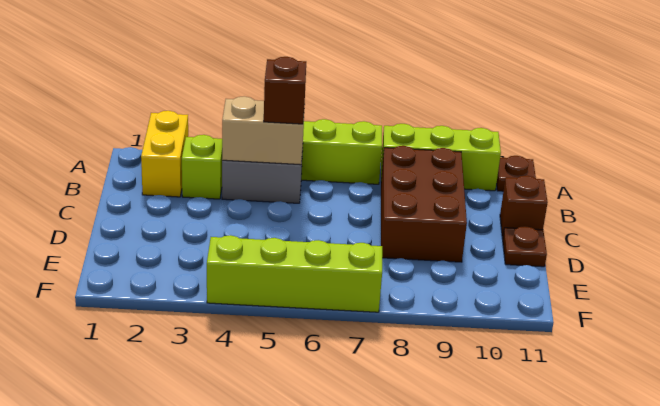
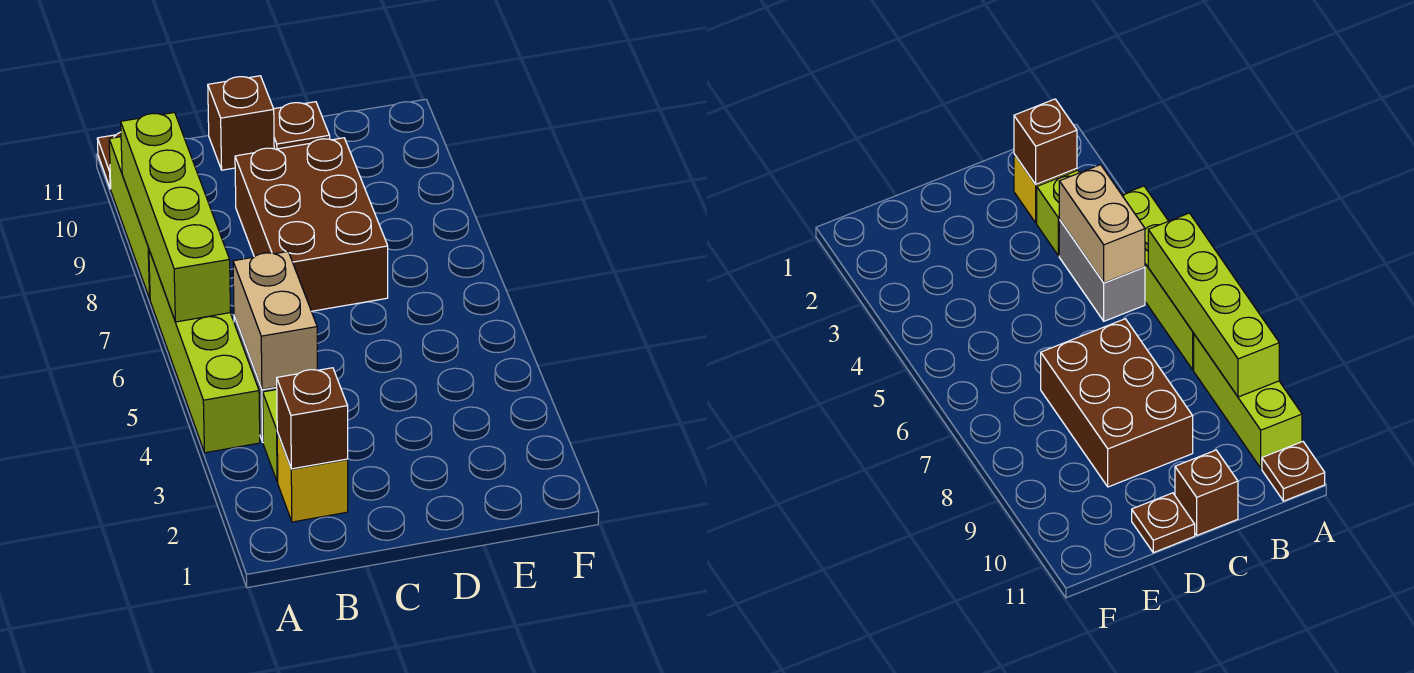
yellow 1x2 brick [141,111,188,197] -> yellow 1x1 brick [277,432,348,522]
brown 1x1 brick [264,57,306,124] -> brown 1x1 brick moved to [277,368,348,469]
brown 2x3 brick [381,146,467,262] -> brown 2x3 brick turned to [235,138,388,311]
lime 1x4 brick [207,235,382,312] -> lime 1x4 brick moved to [121,113,230,322]

